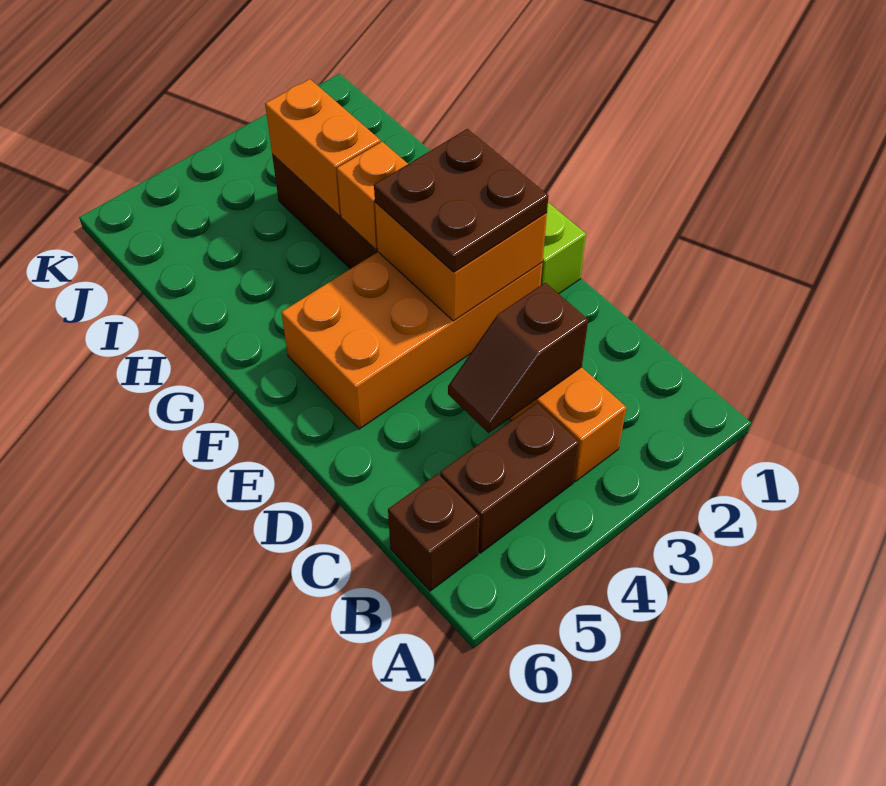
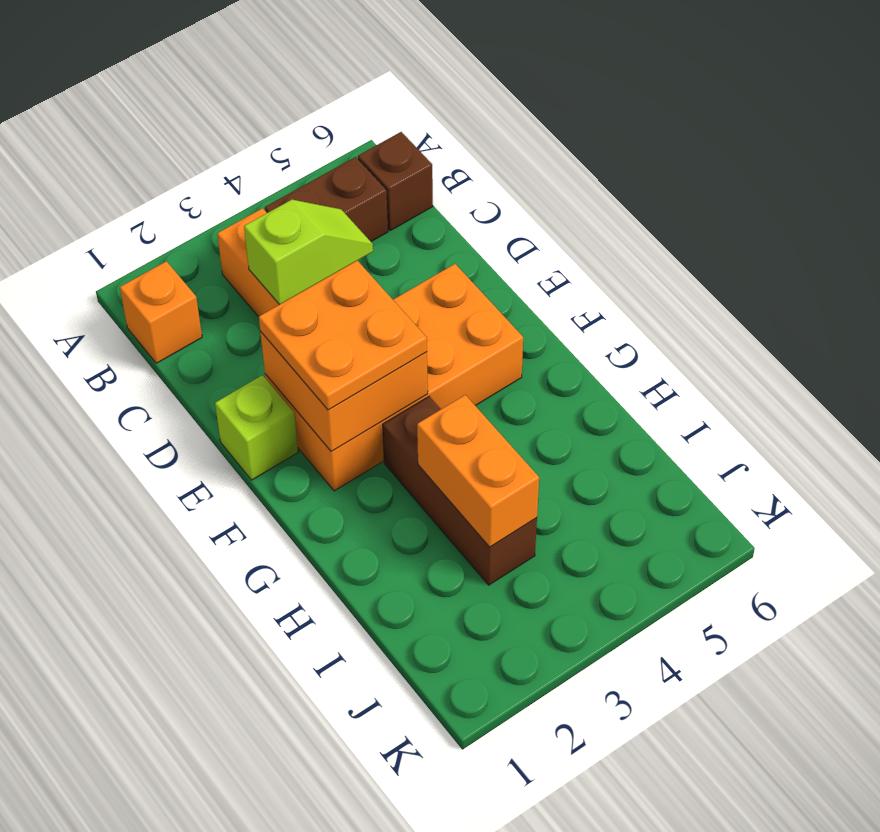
brown 1x2 slope [448,283,588,433] -> lime 1x2 slope [244,200,373,305]
brown 2x2 plate [374,129,548,272] -> orange 2x2 plate [259,261,427,410]
orange 1x1 brick [337,142,408,249] -> orange 1x1 brick moved to [120,261,202,363]

